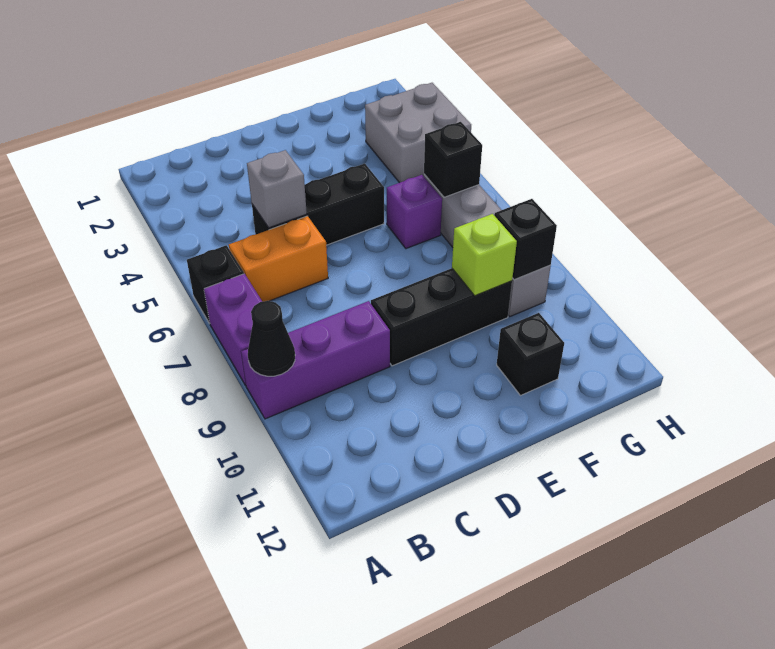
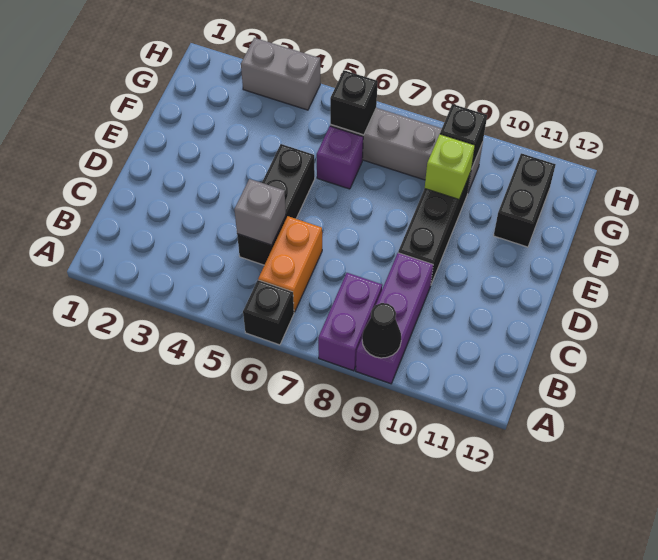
purple 1x2 brick [204,274,262,385] -> purple 1x2 brick turned to [318,273,382,371]
black 1x1 brick [497,313,564,395] -> black 1x2 brick [494,153,556,247]
grey 2x2 brick [365,83,471,183] -> grey 1x2 brick [241,38,320,110]

